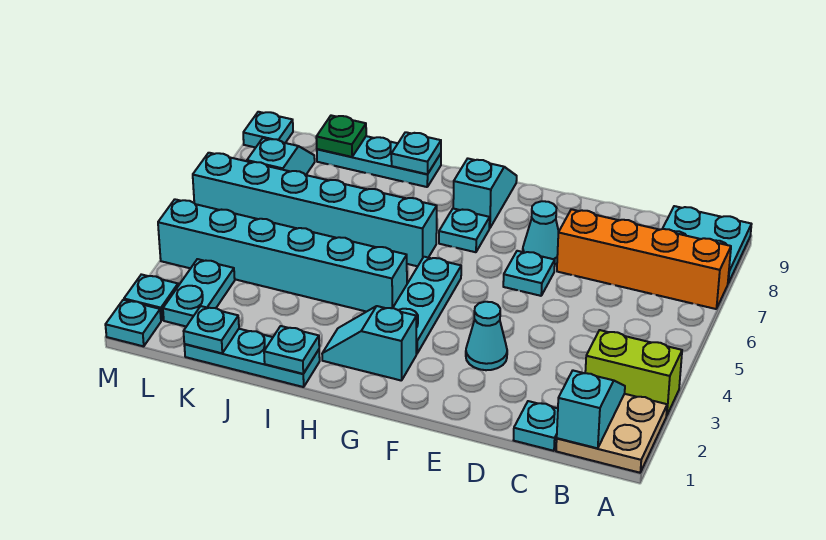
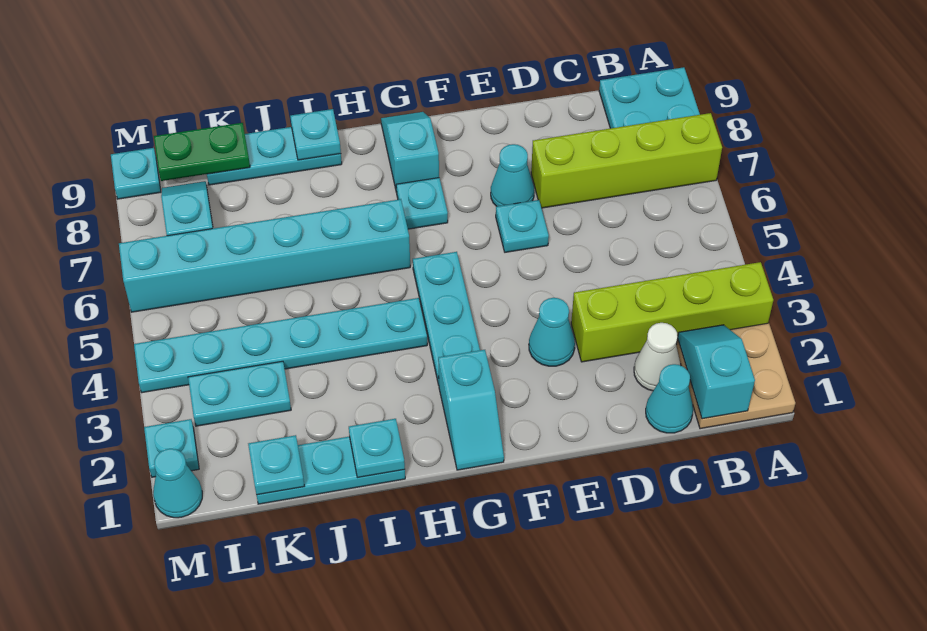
lime 1x2 brick [585,330,682,416] -> lime 1x4 brick [571,262,773,362]
orange 1x4 brick [557,209,731,309] -> lime 1x4 brick [531,113,722,208]
cyan 1x1 plate [514,401,558,451] -> cyan 1x1 cone [646,364,693,433]
none -> white 1x1 cone [634,323,680,391]
cyan 1x2 slope [322,306,416,381] -> cyan 1x2 slope turned to [438,350,504,470]
cyan 1x6 brick [158,199,407,312] -> cyan 1x6 plate [134,298,427,393]
green 1x1 plate [316,115,366,157] -> green 1x2 plate [154,123,250,181]
cyan 1x2 plate [163,259,235,327] -> cyan 1x2 plate turned to [188,361,291,426]
cyan 1x1 plate [105,300,161,346] -> cyan 1x1 cone [153,449,202,518]

